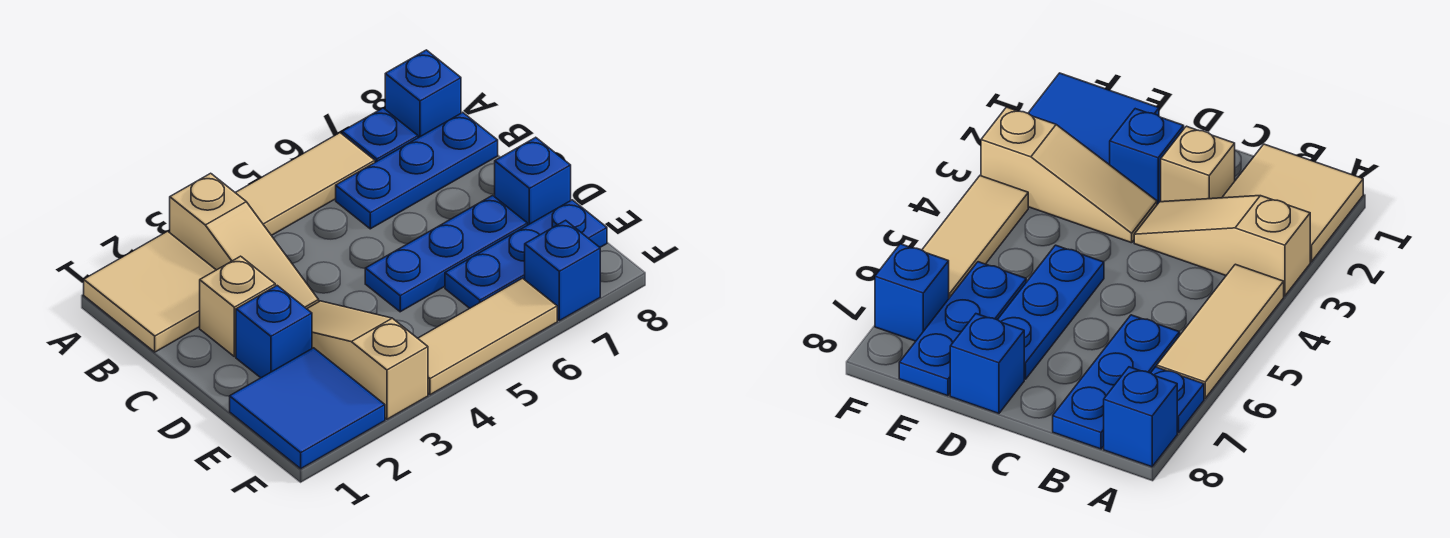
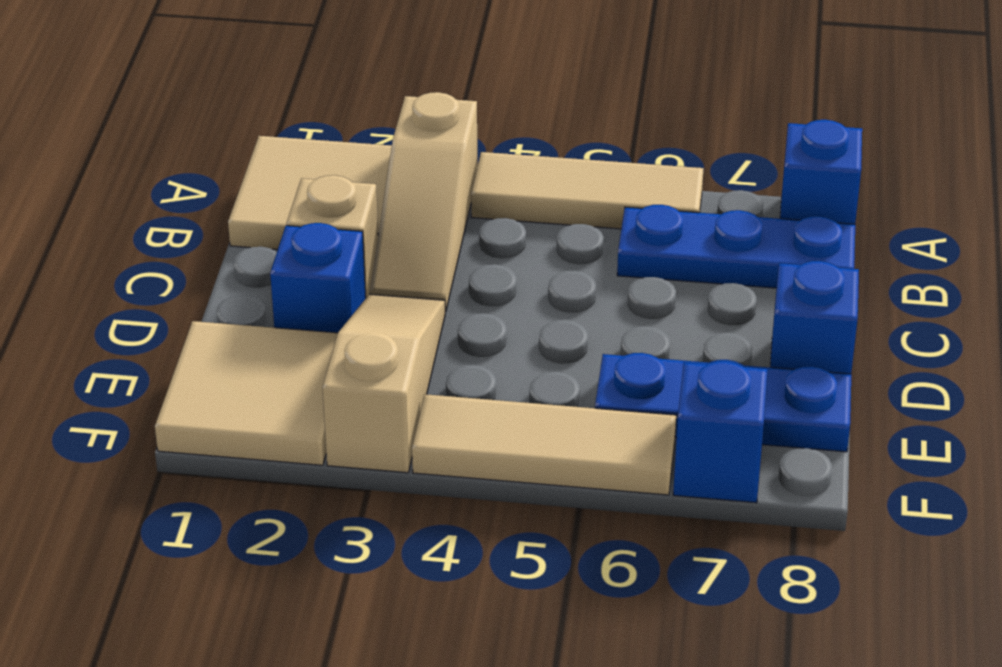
blue 1x1 plate [342,108,418,162] -> none
blue 1x3 plate [365,195,527,312] -> none
blue 2x2 tile [230,348,385,469] -> tan 2x2 tile [155,321,338,465]

